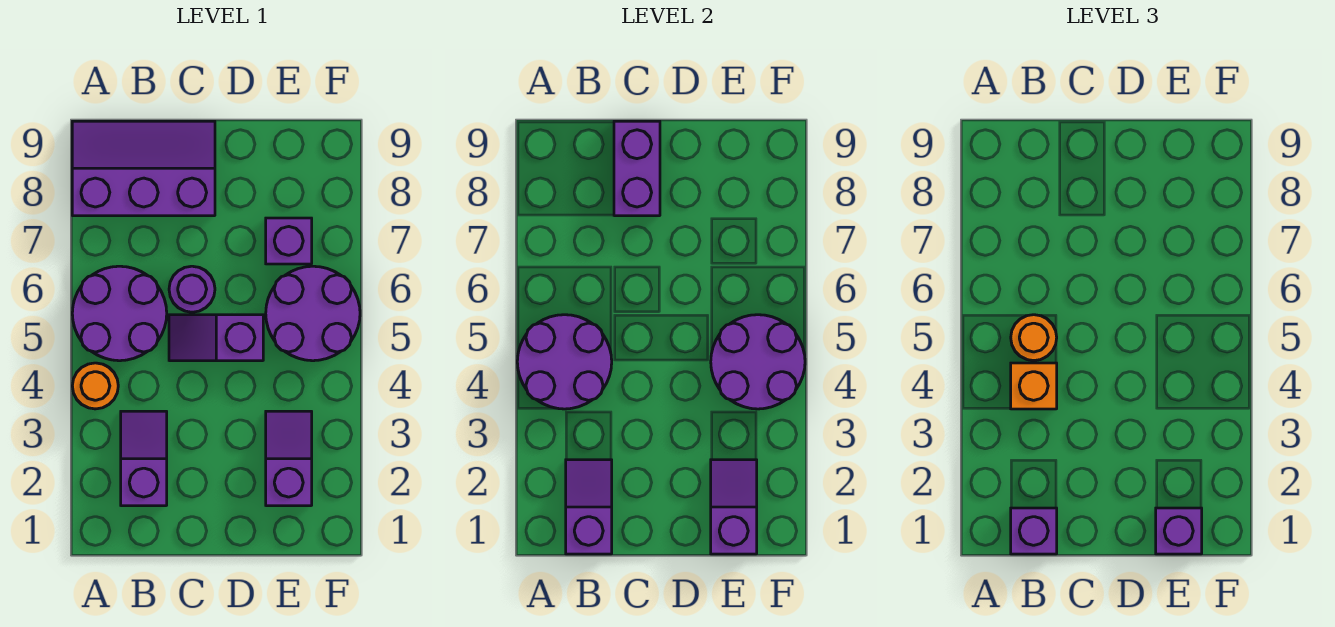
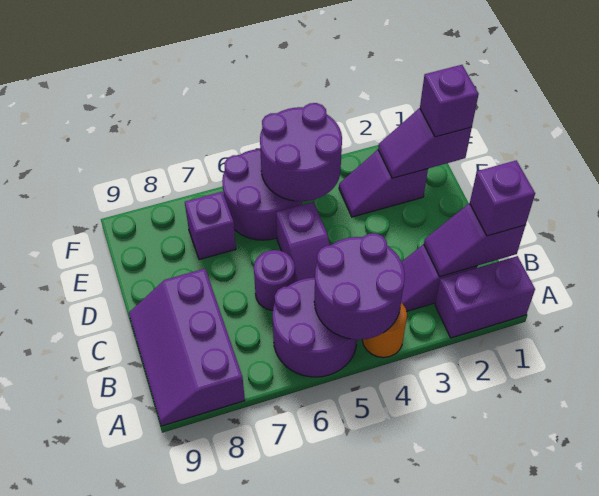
orange 1x1 brick [1011,363,1057,409] -> none
orange 1x1 round brick [1011,315,1057,361] -> none
purple 1x2 brick [614,121,660,216] -> purple 1x2 brick moved to [435,256,535,338]

